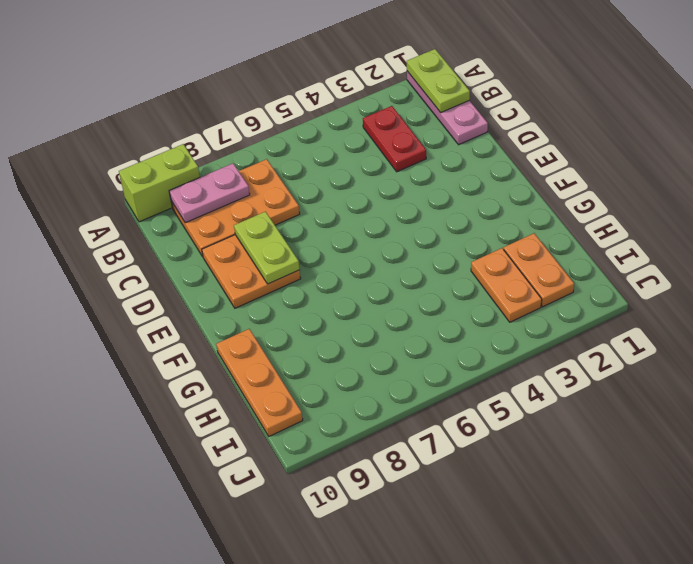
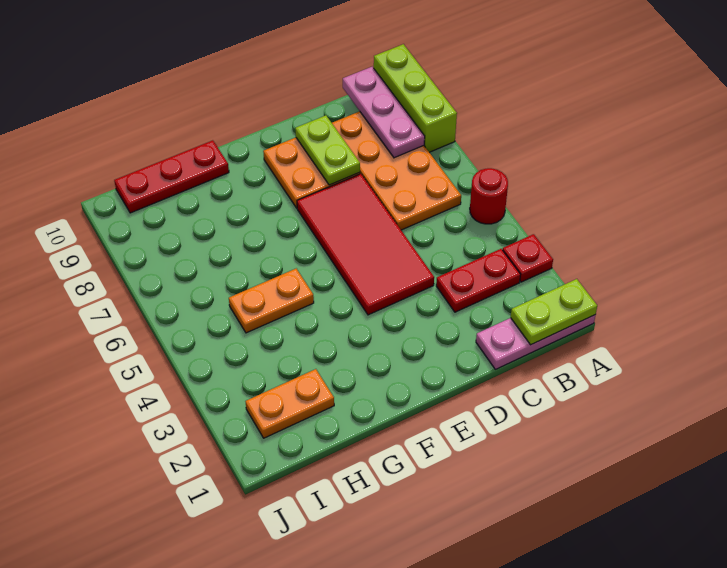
none -> red 1x1 plate [503,234,553,282]
none -> red 1x1 round brick [470,168,508,224]
lime 1x2 brick [119,144,200,222] -> lime 1x3 brick [374,44,457,152]
orange 2x3 plate [171,159,300,257] -> orange 2x4 plate [332,111,461,230]
pink 1x2 plate [169,164,250,223] -> pink 1x3 plate [343,67,425,158]
none -> red 2x4 tile [297,174,434,315]
lime 1x2 plate [234,212,300,284] -> lime 1x2 plate turned to [295,115,360,185]
orange 1x3 plate [216,329,303,436] -> red 1x3 plate [114,140,229,213]
orange 1x2 plate [471,248,542,322] -> orange 1x2 plate moved to [229,269,314,333]

